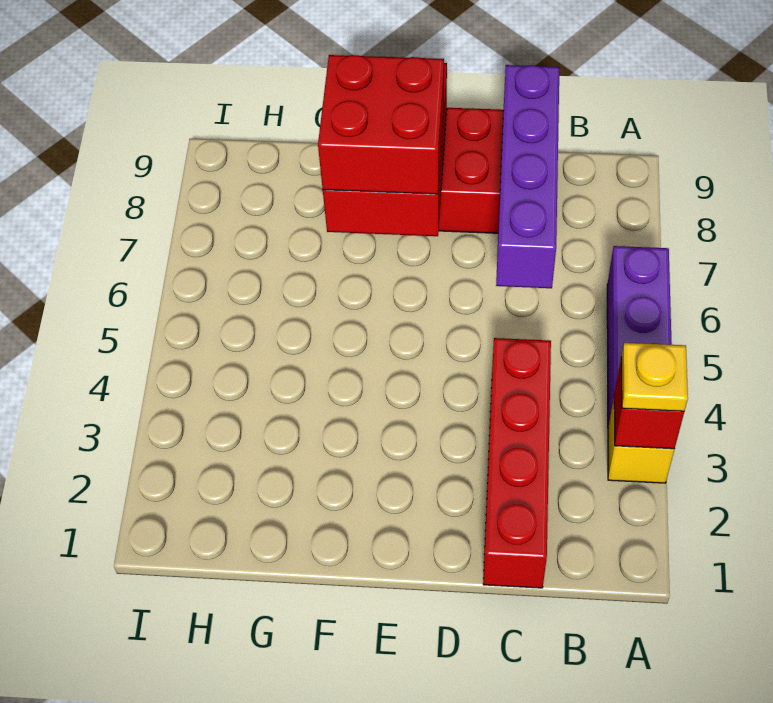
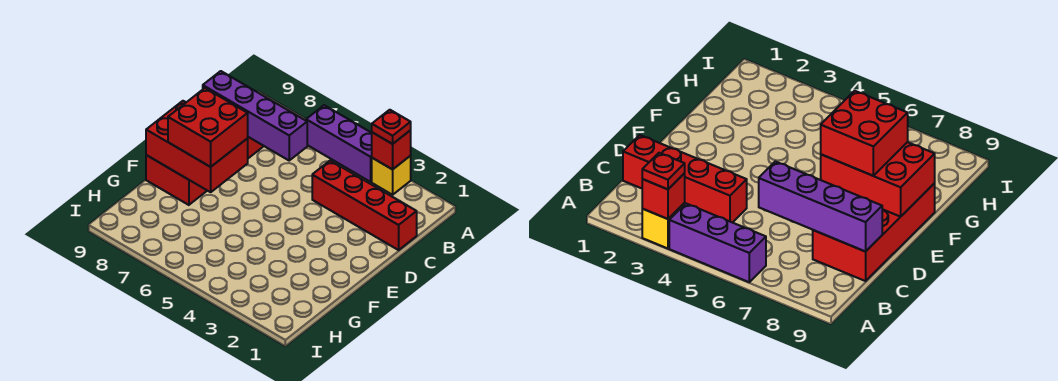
yellow 1x1 plate [622,343,688,411] -> red 1x1 plate [372,110,411,144]

